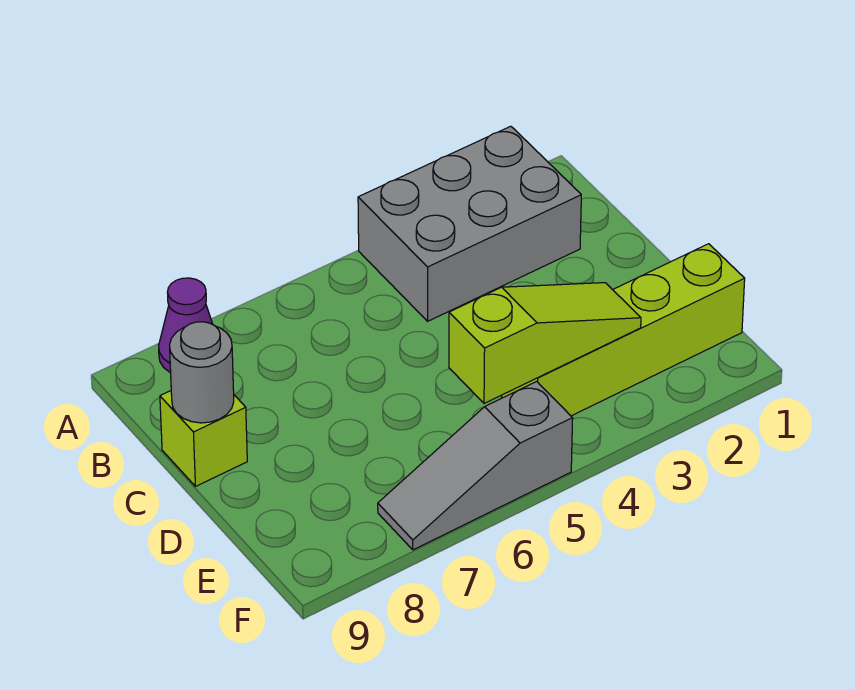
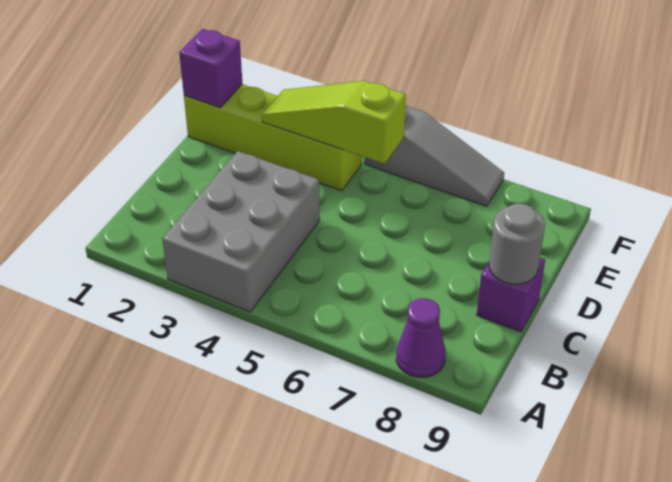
grey 2x3 brick [358,126,581,321] -> grey 2x3 brick turned to [162,151,320,312]
lime 1x1 brick [160,391,247,486] -> purple 1x1 brick [477,258,545,332]
none -> purple 1x1 brick [179,29,242,108]

